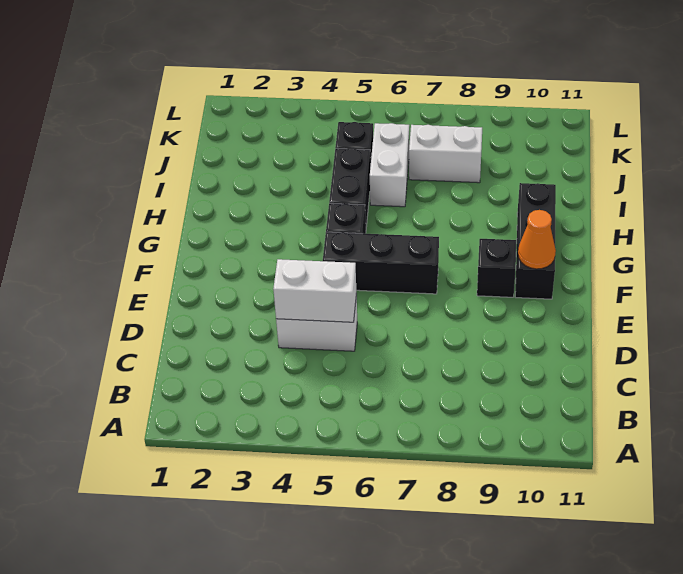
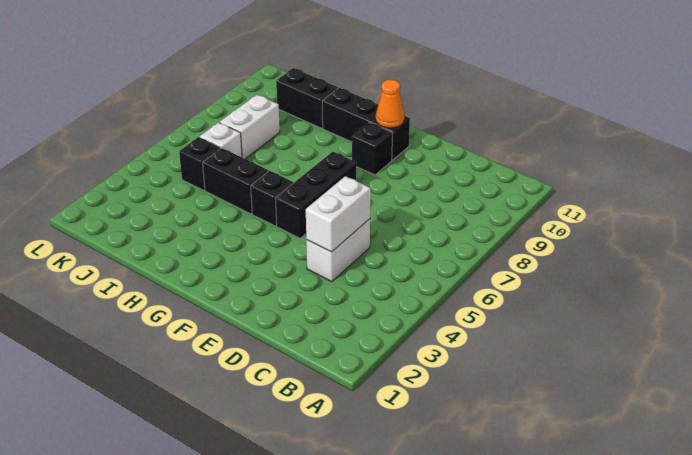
white 1x2 brick [370,123,409,207] -> white 1x1 brick [200,123,242,157]
none -> black 1x2 brick [276,68,338,128]

